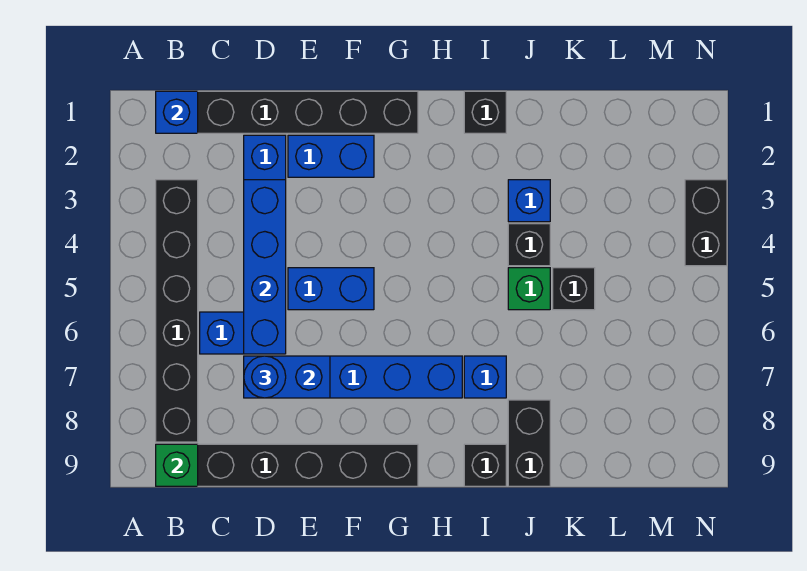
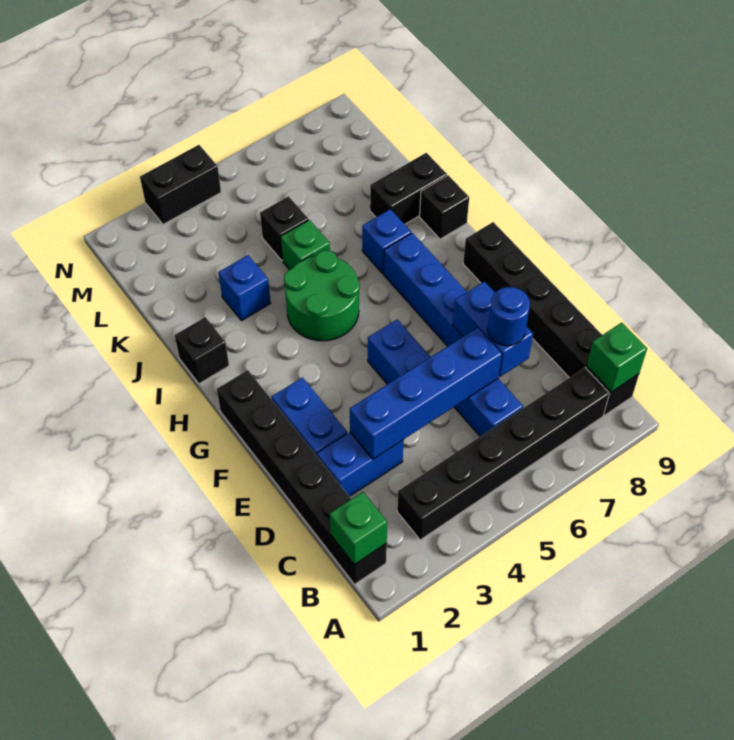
blue 1x1 brick [156,91,198,133] -> green 1x1 brick [330,492,387,565]
none -> green 2x2 round brick [284,250,360,341]
black 1x1 brick [508,224,550,266] -> none

